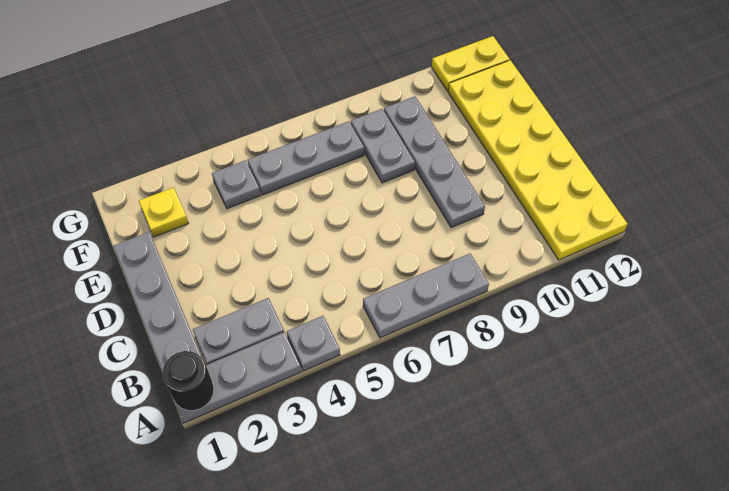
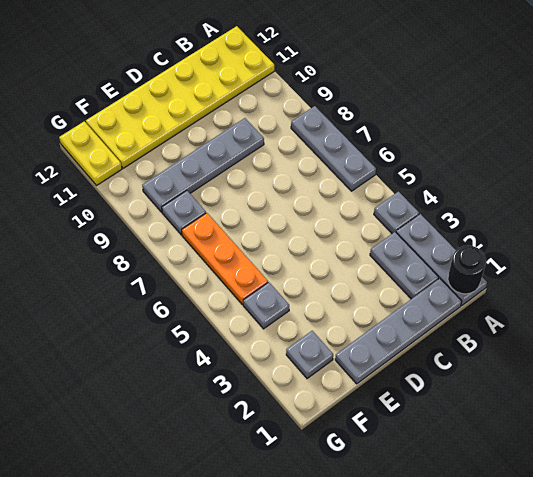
grey 1x2 plate [351,109,415,183] -> grey 1x1 plate [162,191,206,235]
yellow 1x1 plate [139,188,189,237] -> grey 1x1 plate [286,331,333,379]
grey 1x3 plate [248,121,364,195] -> orange 1x3 plate [182,213,268,305]

